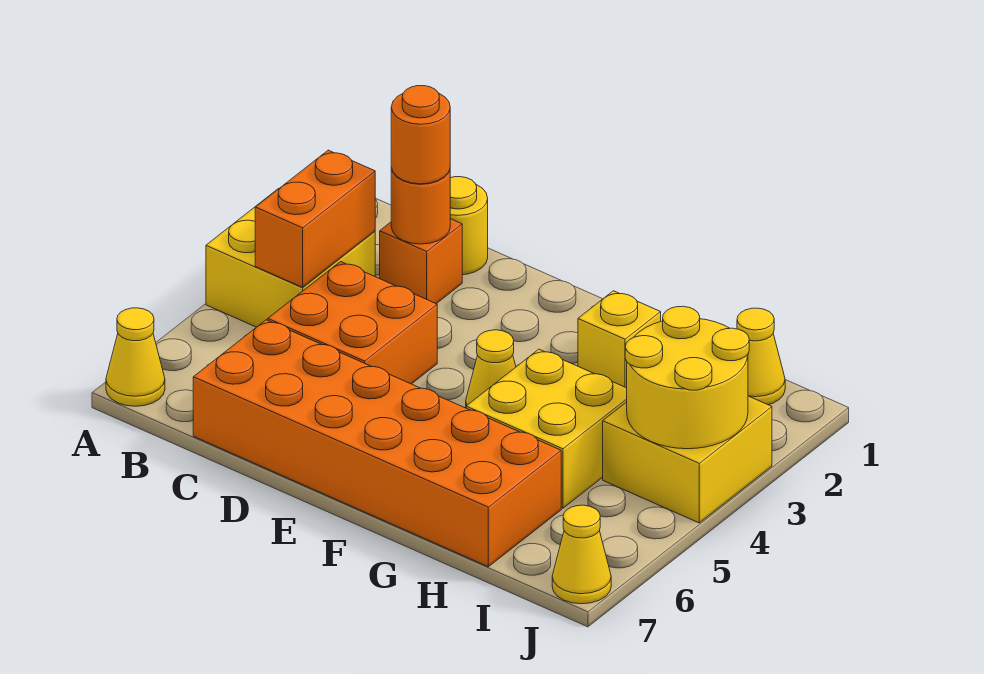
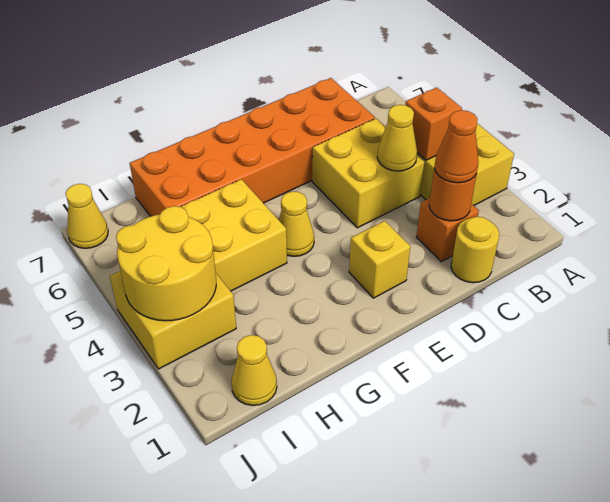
yellow 1x1 cone [106,308,165,406] -> yellow 1x1 cone moved to [377,105,417,171]
orange 1x2 brick [255,150,375,287] -> orange 1x1 brick [405,87,462,160]
orange 1x1 round brick [391,86,450,184] -> orange 1x1 cone [434,110,478,183]
orange 2x2 brick [268,262,437,384] -> yellow 2x2 brick [312,119,424,228]
yellow 1x1 brick [578,291,661,388] -> yellow 1x1 brick moved to [349,221,410,298]

